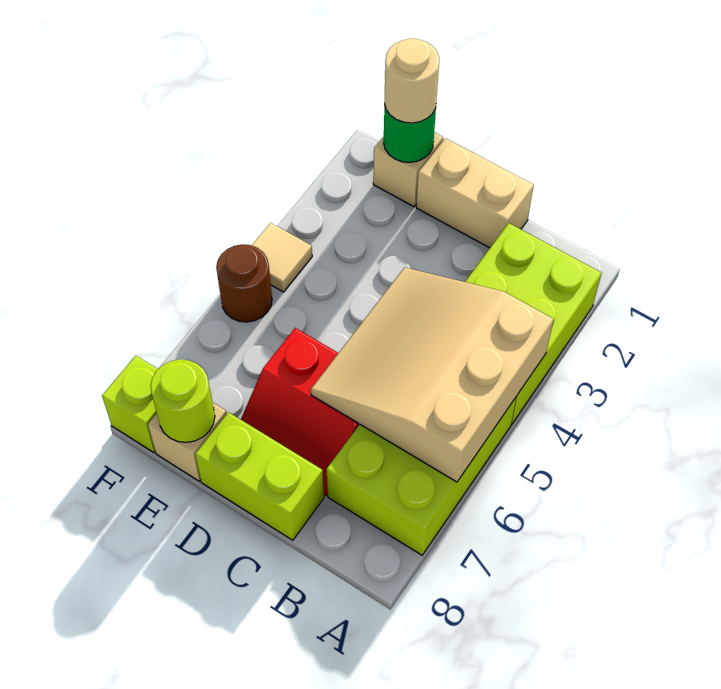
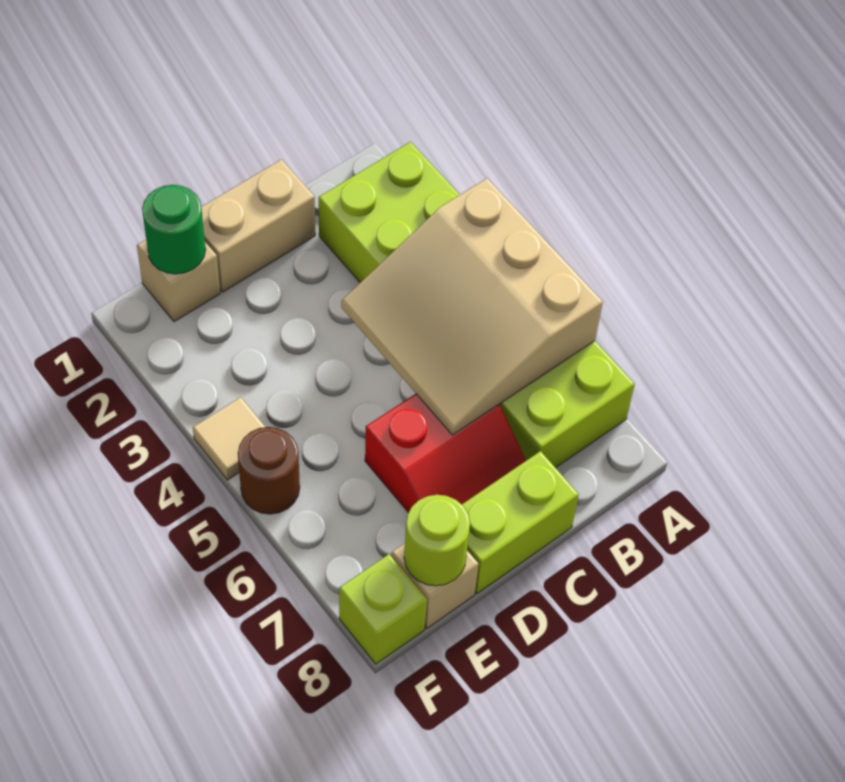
tan 1x1 round brick [384,38,439,123] -> none

